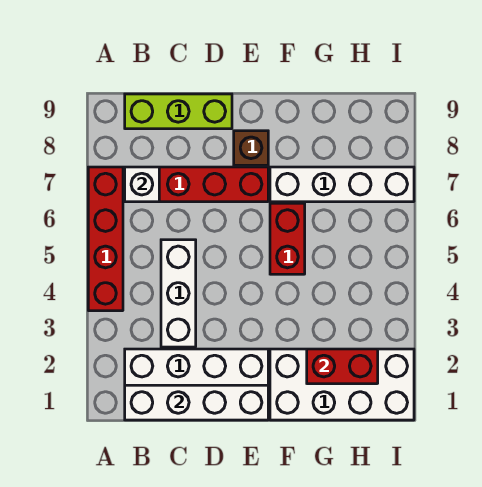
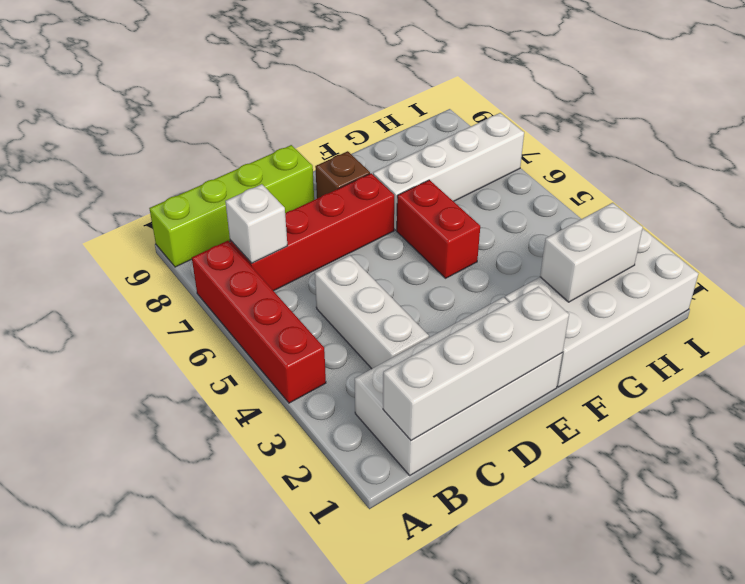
lime 1x3 brick [125,94,232,129] -> lime 1x4 brick [149,145,314,267]
red 1x2 brick [307,349,378,384] -> white 1x2 brick [540,203,643,302]

